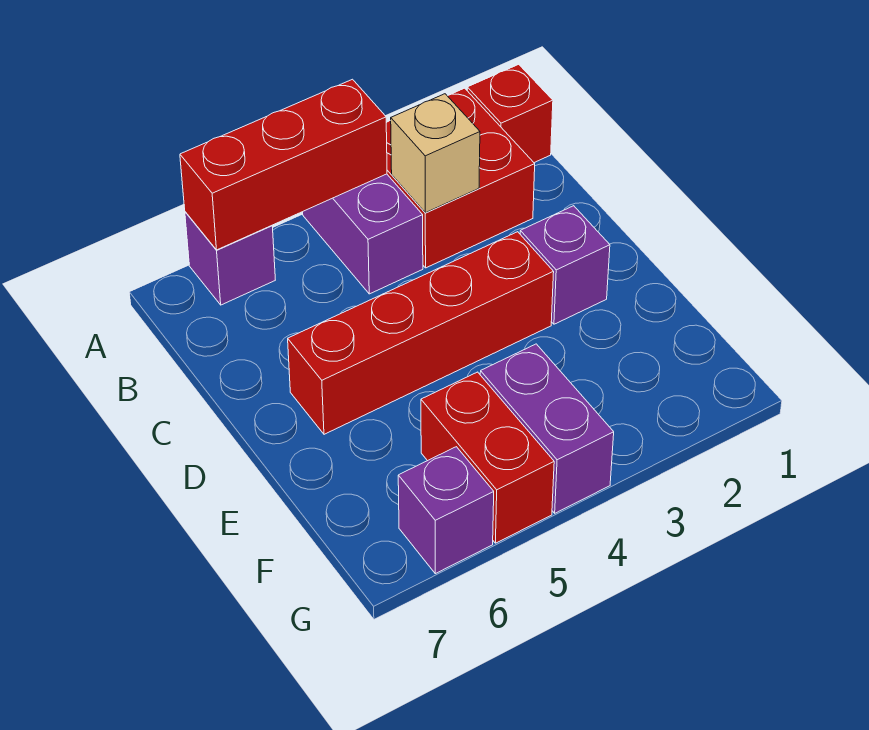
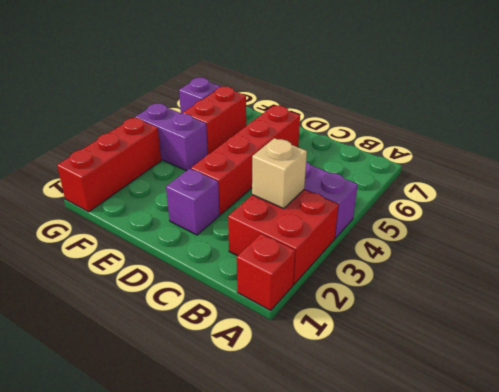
red 1x3 brick [180,79,387,250] -> red 1x3 brick moved to [57,118,161,212]
purple 1x1 brick [185,212,275,305] -> none
red 1x2 brick [421,372,554,543] -> red 1x2 brick turned to [183,86,246,154]

